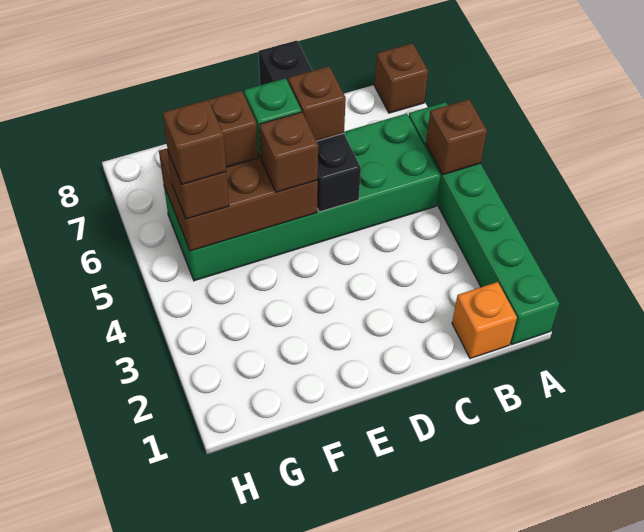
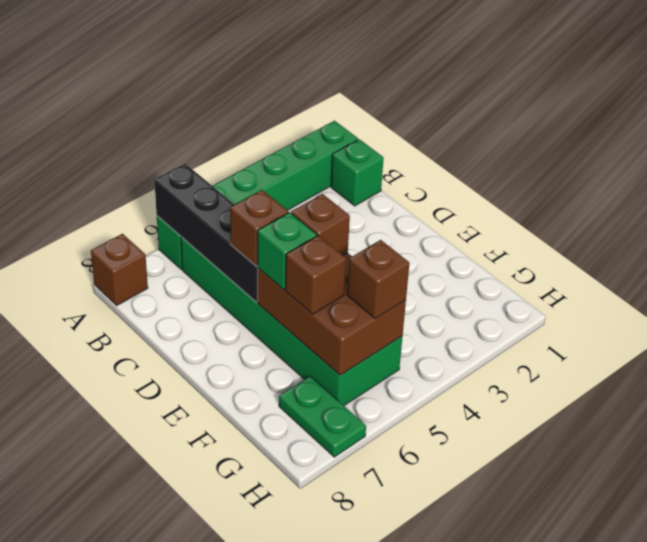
brown 1x1 brick [426,99,487,174] -> none
orange 1x1 brick [452,282,517,358] -> green 1x1 brick [331,139,384,206]
black 1x4 brick [259,41,361,212] -> black 1x4 brick turned to [154,164,258,302]
brown 1x1 brick [163,100,226,184] -> none
none -> green 1x2 plate [279,376,366,457]

